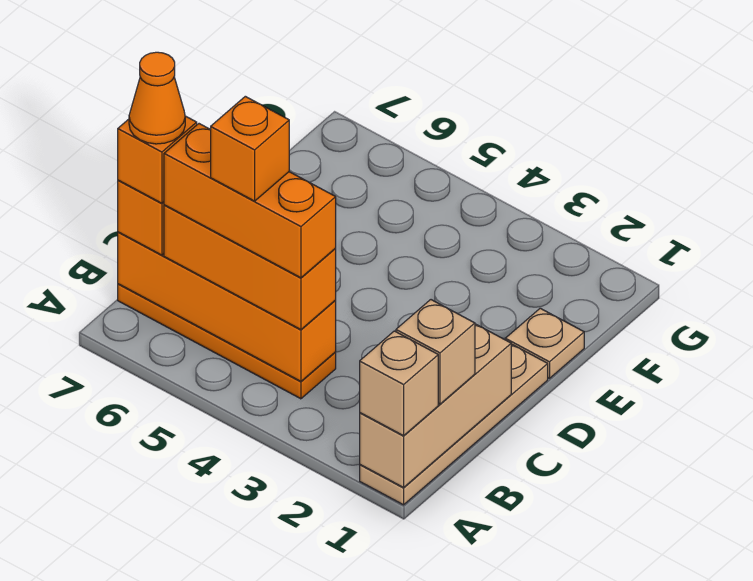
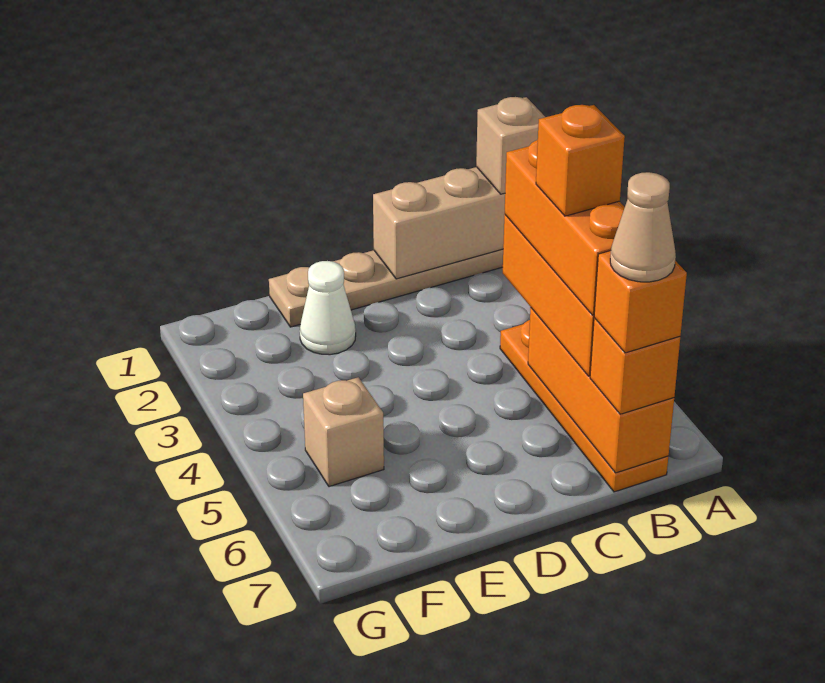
tan 1x1 brick [396,300,475,404] -> tan 1x1 brick moved to [303,377,384,487]
orange 1x4 brick [118,232,336,381] -> orange 1x3 brick [528,308,674,473]
orange 1x1 cone [129,52,185,144] -> tan 1x1 cone [610,172,676,282]
none -> white 1x1 cone [300,261,356,355]

